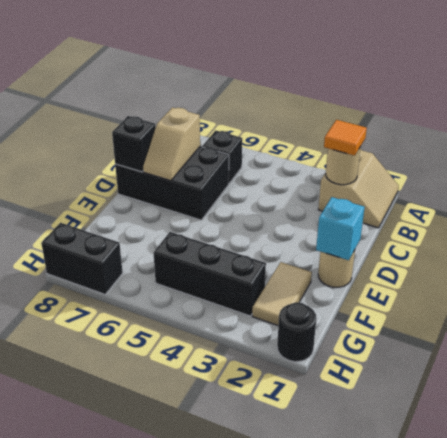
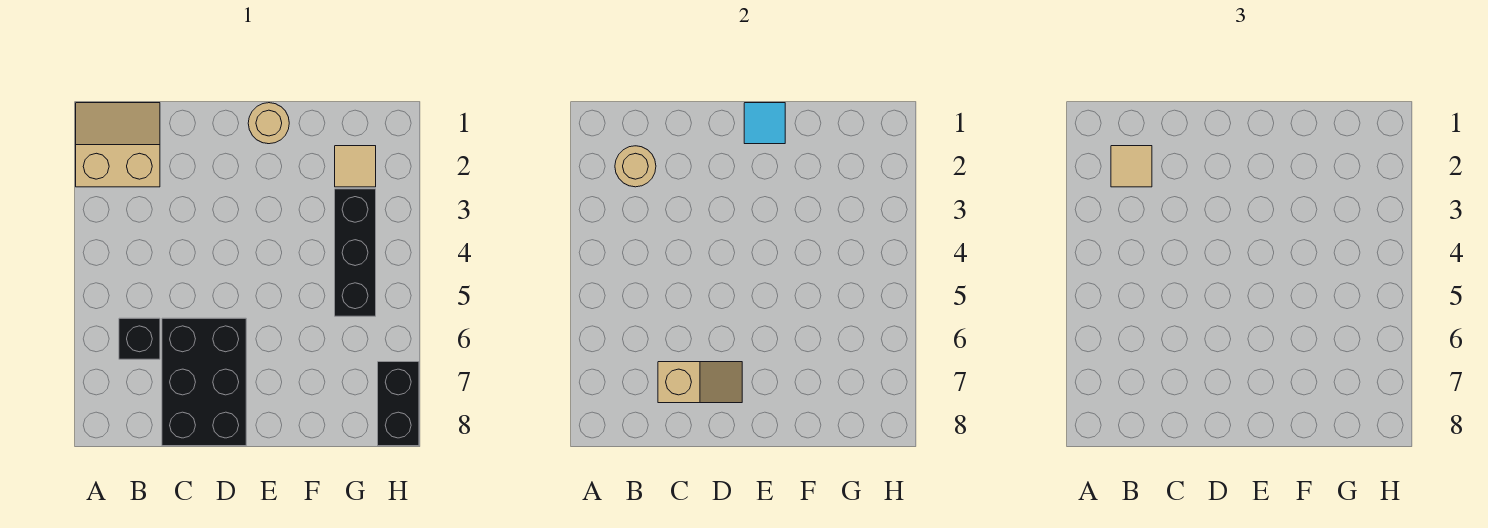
orange 1x1 tile [324,120,367,156] -> tan 1x1 tile [1111,146,1152,187]
black 1x1 brick [112,116,156,172] -> none
cyan 1x1 brick [316,197,365,260] -> cyan 1x1 tile [744,103,785,144]
tan 1x2 tile [252,262,312,326] -> tan 1x1 tile [335,146,376,187]
black 1x1 round brick [277,302,316,362] -> none

